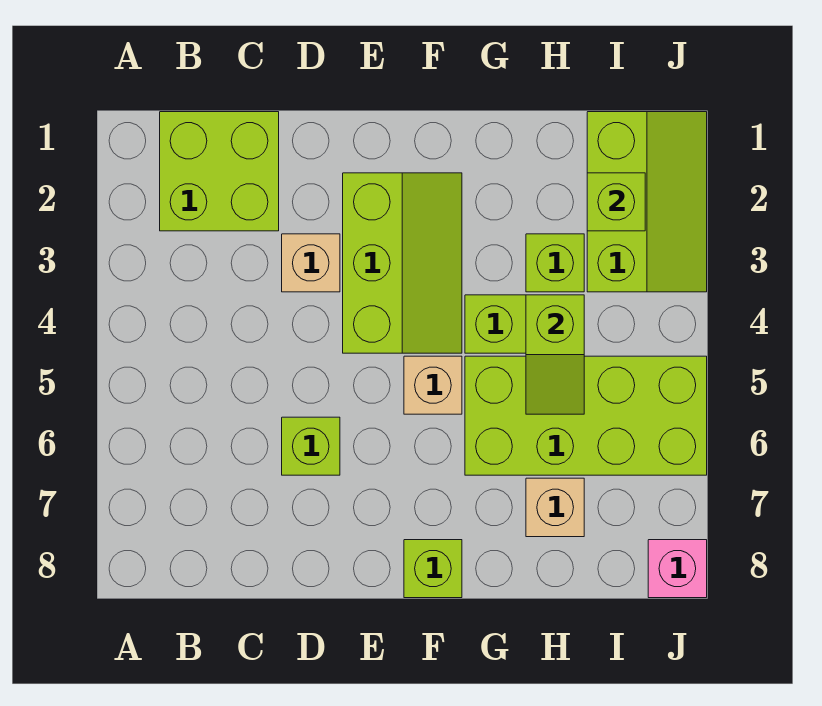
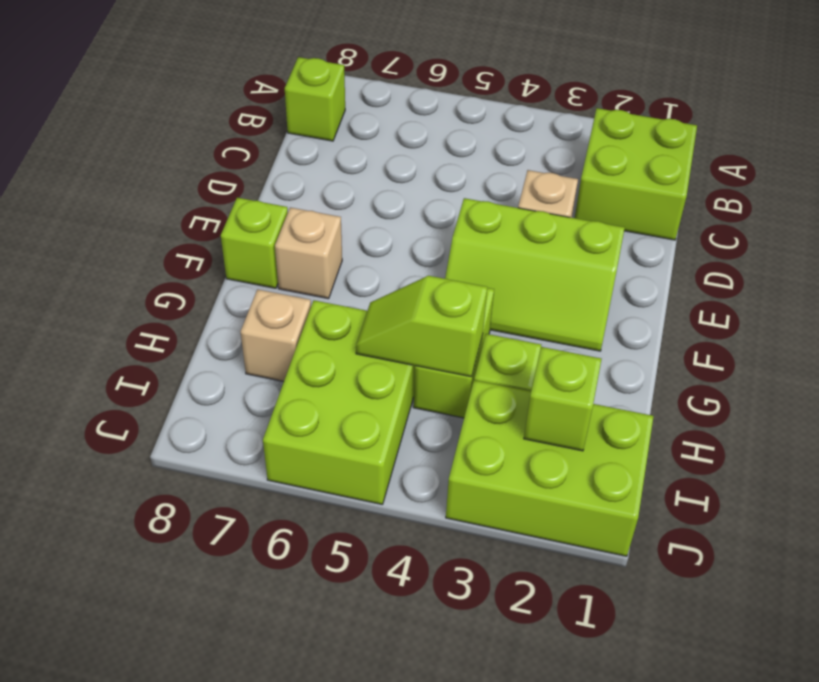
lime 1x1 brick [282,417,340,475] -> lime 1x1 brick moved to [285,57,345,141]
tan 1x1 brick [404,356,462,414] -> tan 1x1 brick moved to [275,207,342,299]
lime 2x4 brick [465,356,707,475] -> lime 2x3 brick [263,300,415,505]
lime 2x3 slope [587,112,707,292] -> lime 2x3 brick [446,380,654,556]
pink 1x1 brick [648,540,707,598] -> none

